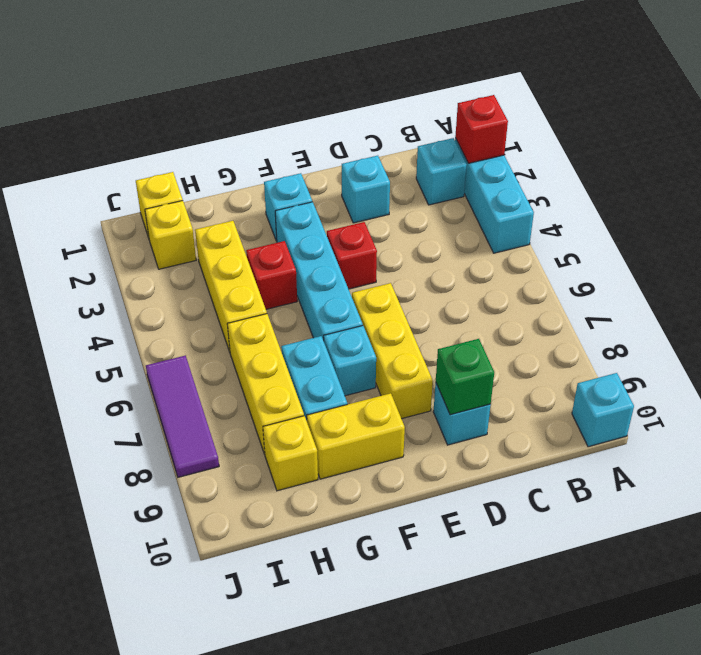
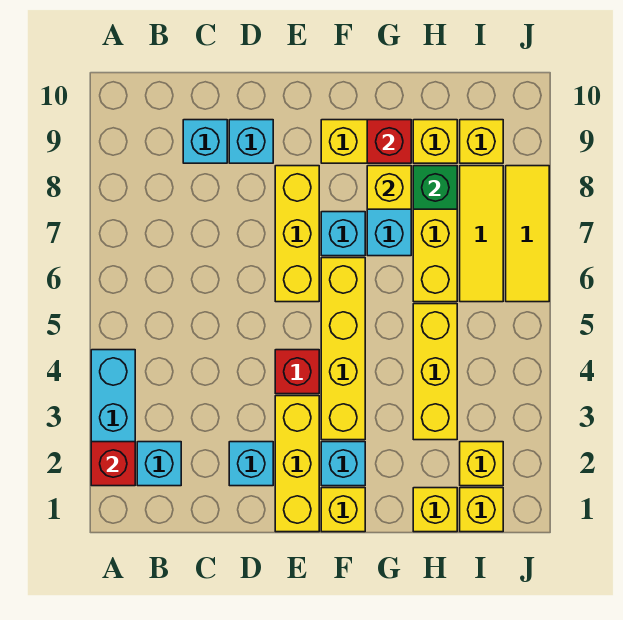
cyan 1x1 brick [572,373,634,447] -> cyan 1x1 brick moved to [183,120,227,163]
green 1x1 brick [436,339,494,415] -> green 1x1 brick moved to [413,166,457,209]
none -> yellow 1x3 brick [275,396,319,532]
none -> yellow 1x1 brick [321,488,365,532]
cyan 1x4 brick [275,202,363,341] -> yellow 1x4 brick [321,258,365,440]
red 1x1 brick [246,241,297,309] -> red 1x1 brick moved to [367,120,411,163]
none -> yellow 1x1 brick [367,166,411,209]
none -> yellow 1x1 brick [413,488,457,532]
none -> yellow 1x3 tile [460,166,503,302]
none -> yellow 1x1 brick [460,120,503,163]
purple 1x3 tile [146,356,219,477] -> yellow 1x3 tile [506,166,549,302]

